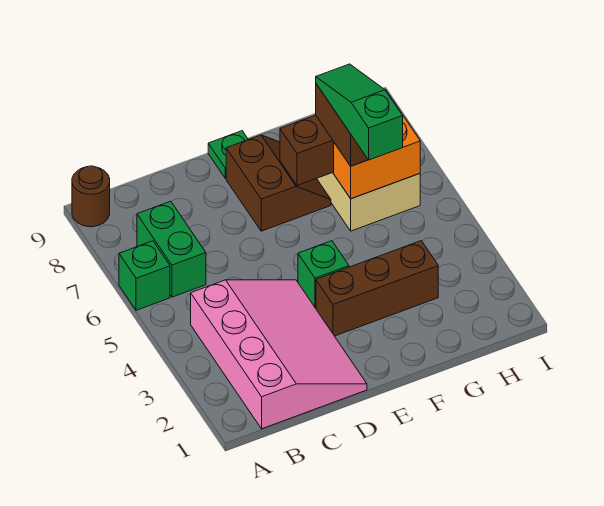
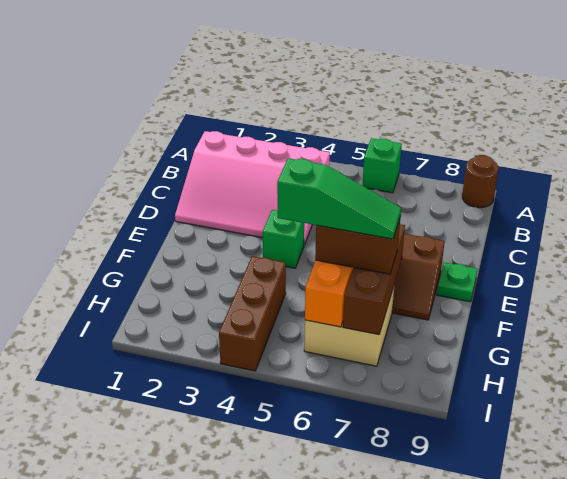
green 1x2 brick [137,201,206,297] -> none
brown 1x3 brick [316,241,438,336] -> brown 1x3 brick moved to [219,256,286,371]

